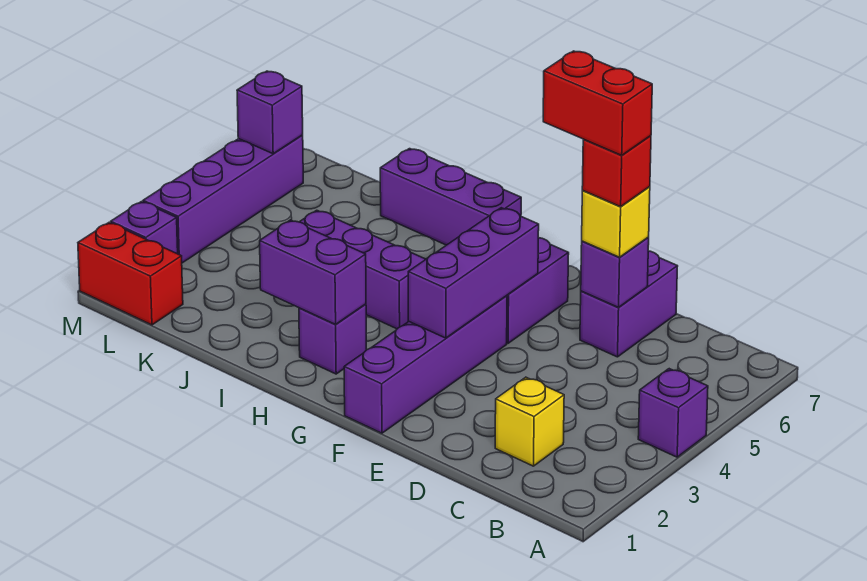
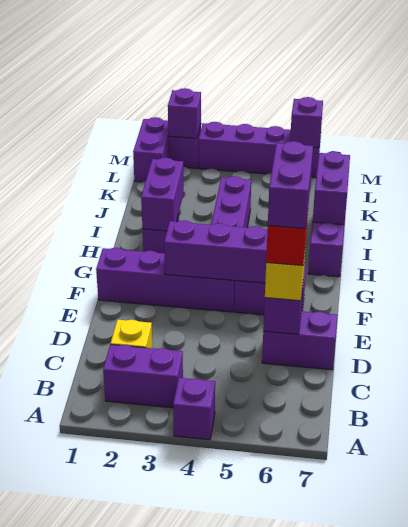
none -> purple 1x2 brick [103,344,183,408]
red 1x2 brick [543,51,652,155] -> purple 1x2 brick [268,141,313,229]
none -> purple 1x2 brick [313,152,350,225]
red 1x2 brick [78,223,183,325] -> purple 1x2 brick [133,117,169,182]
none -> purple 1x1 brick [168,88,201,138]

